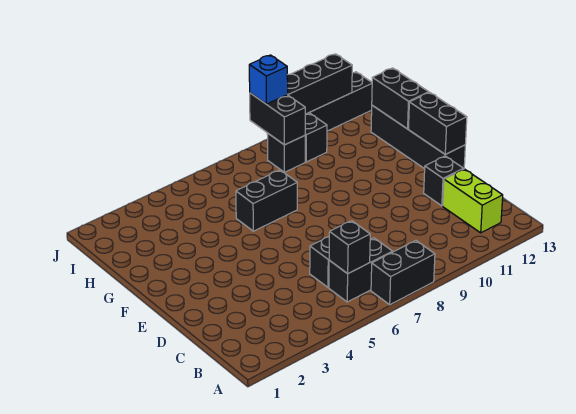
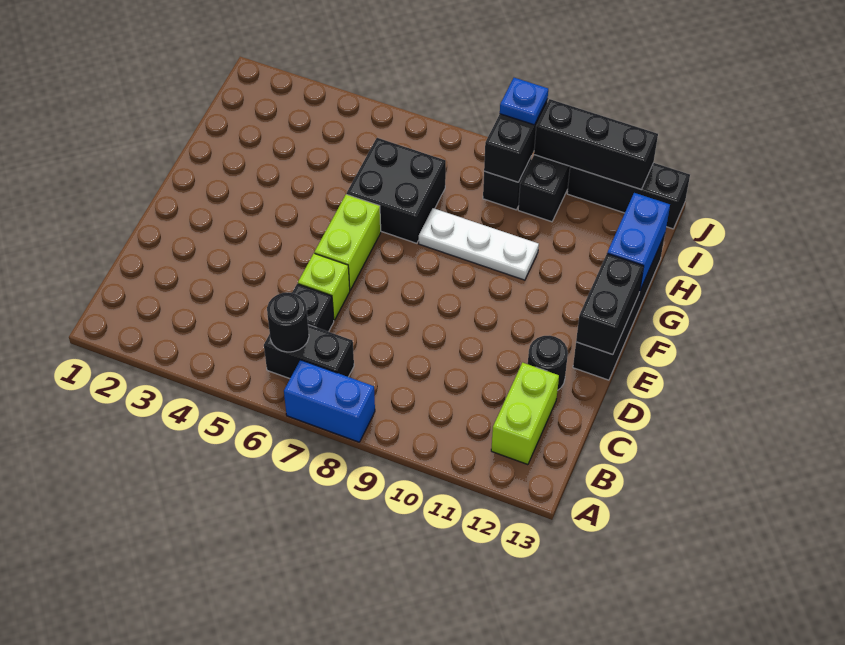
black 1x2 brick [371,241,435,305] -> blue 1x2 brick [284,360,375,442]
black 1x1 brick [329,221,370,274] -> black 1x1 round brick [267,292,309,352]
none -> lime 1x1 brick [298,253,350,320]
black 1x1 brick [424,156,463,206] -> black 1x1 round brick [528,336,568,390]
none -> lime 1x2 brick [314,194,381,290]
black 1x2 brick [236,170,297,231] -> black 2x2 brick [347,138,446,243]
none -> white 1x3 plate [419,208,539,280]
black 1x2 brick [372,68,429,129] -> blue 1x2 brick [607,193,670,290]
blue 1x1 brick [249,55,288,104] -> blue 1x1 plate [500,78,548,125]

